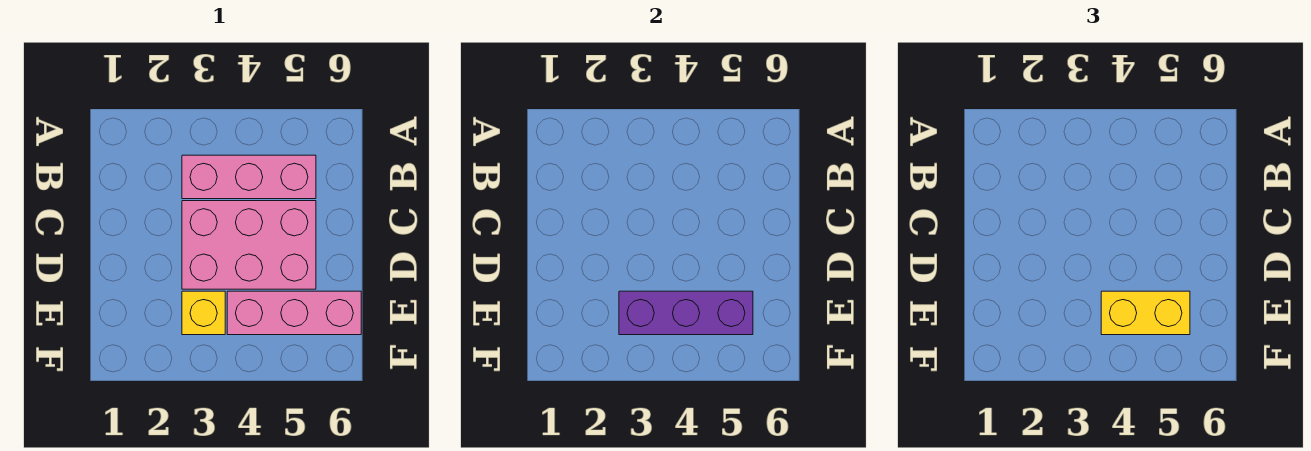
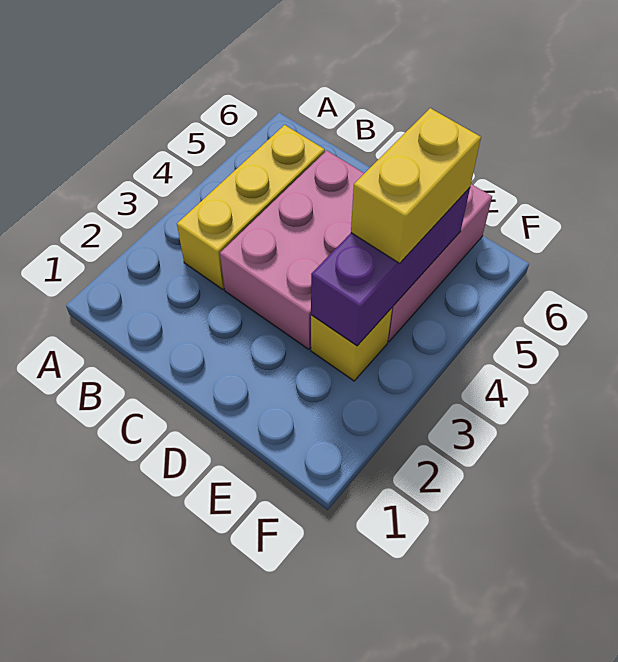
pink 1x3 brick [182,155,316,199] -> yellow 1x3 brick [177,125,325,290]

